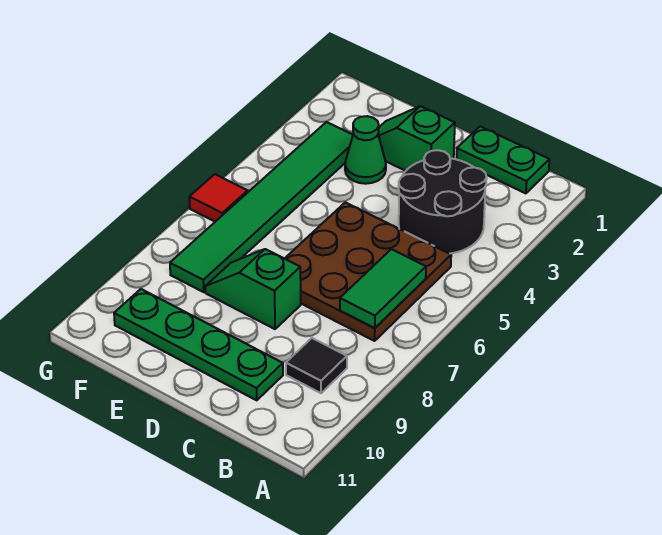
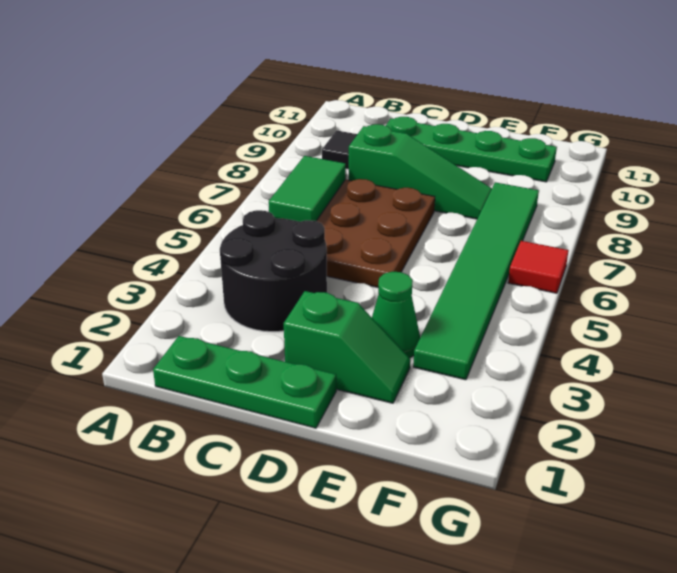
green 1x2 plate [457,127,549,193] -> green 1x3 plate [153,336,336,428]
green 1x2 slope [205,249,301,329] -> green 1x3 slope [349,124,492,219]

